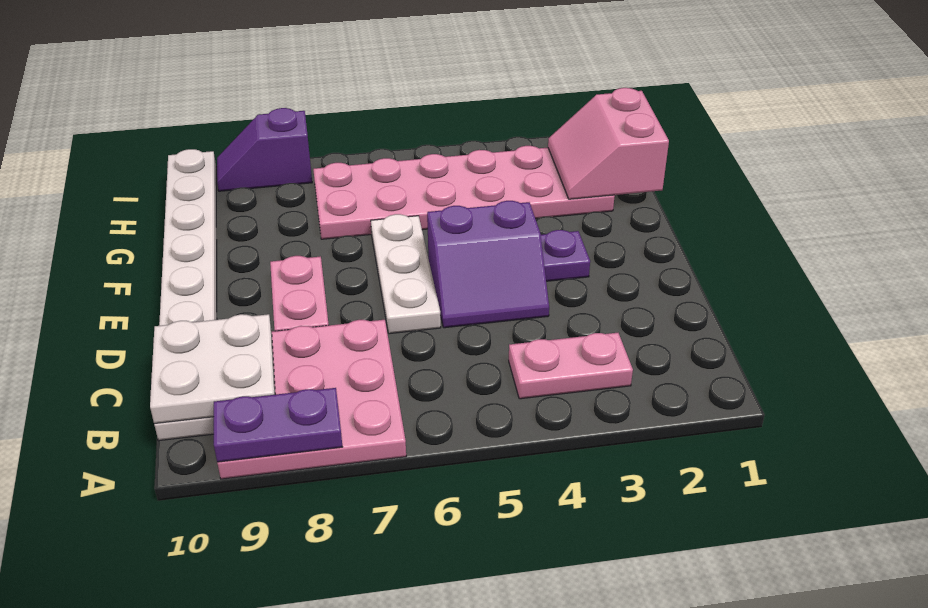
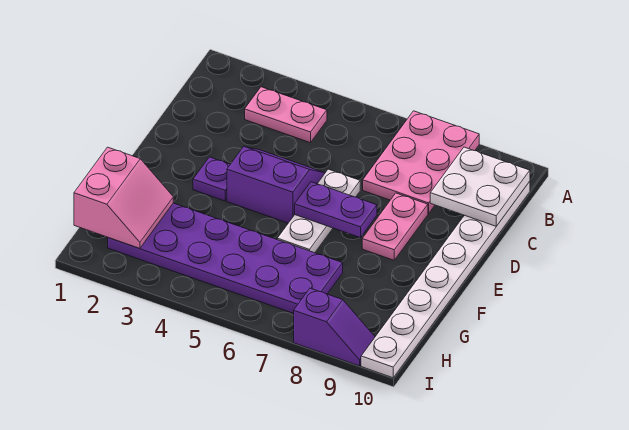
pink 3x3 plate [217,320,406,479] -> pink 2x3 plate [363,111,479,214]
purple 1x2 plate [214,388,342,462] -> purple 1x2 plate moved to [295,182,377,238]
pink 2x6 plate [313,146,615,239] -> purple 2x6 plate [108,203,343,313]

